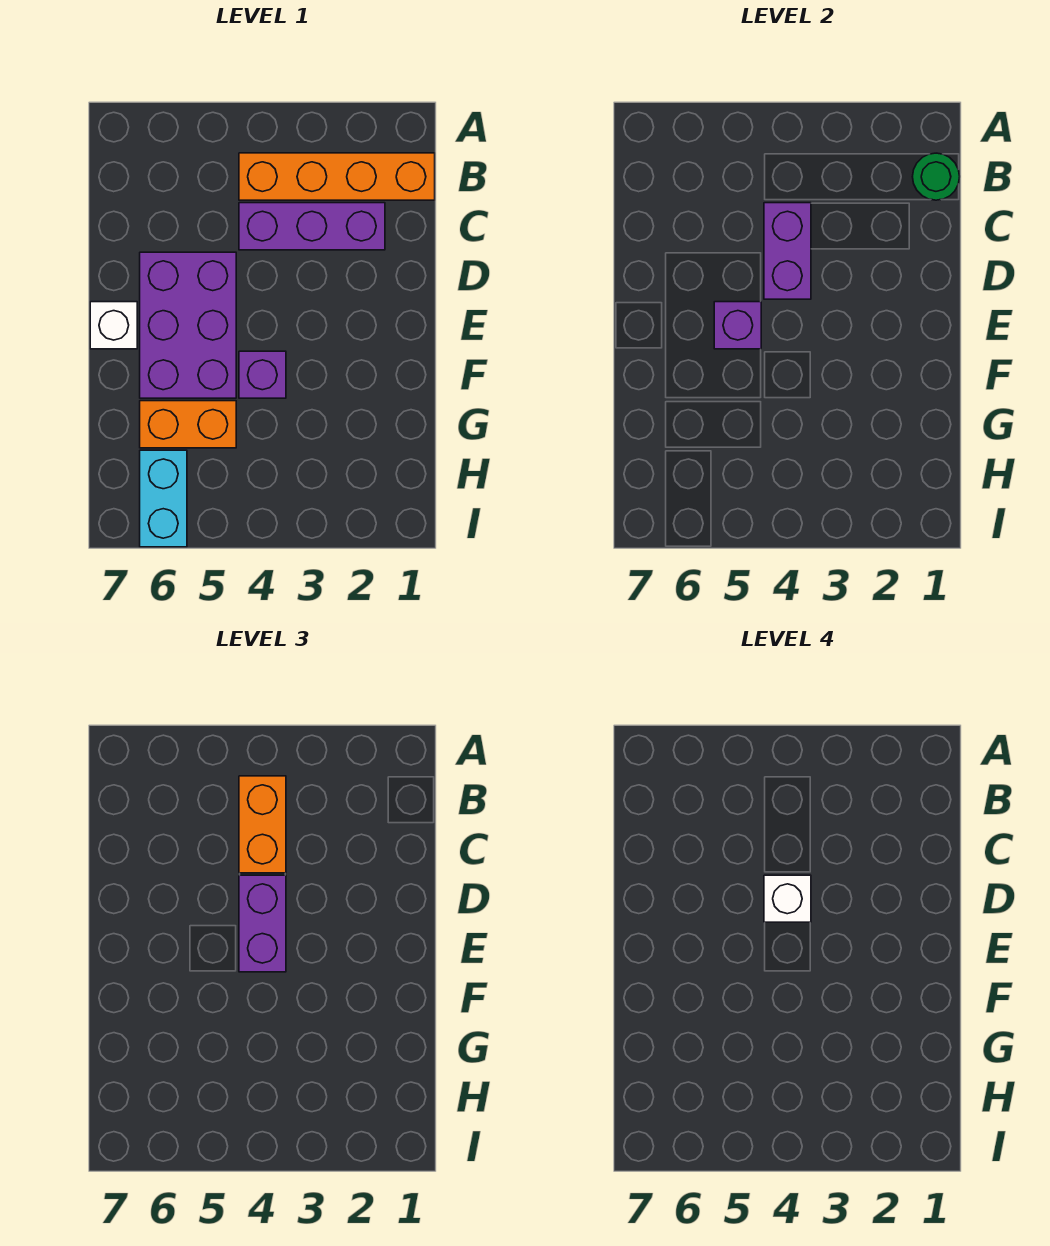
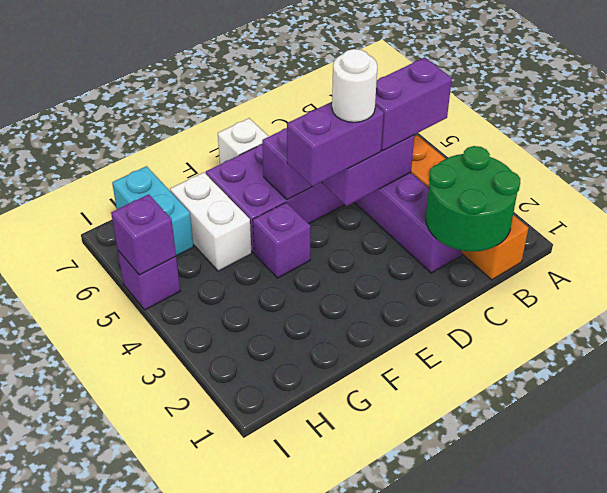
green 1x1 round brick [912,153,960,200] -> green 2x2 round brick [426,146,520,252]
orange 1x2 brick [239,776,286,873] -> purple 1x2 brick [375,57,452,151]
white 1x1 brick [764,875,811,922] -> white 1x1 round brick [332,49,377,122]
orange 1x2 brick [140,401,236,448] -> white 1x2 brick [170,172,252,271]
cyan 1x2 brick [140,450,187,547] -> cyan 1x2 brick turned to [112,166,193,256]
none -> purple 1x1 brick [118,251,180,310]
none -> purple 1x1 brick [111,194,176,275]

